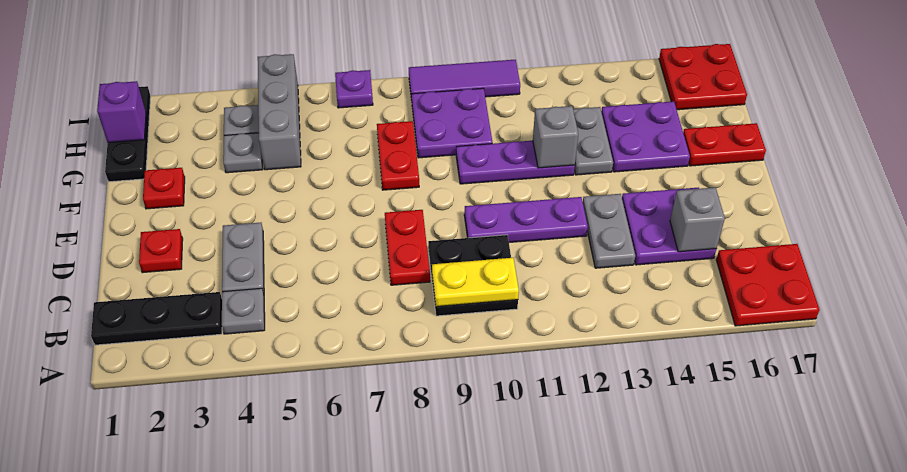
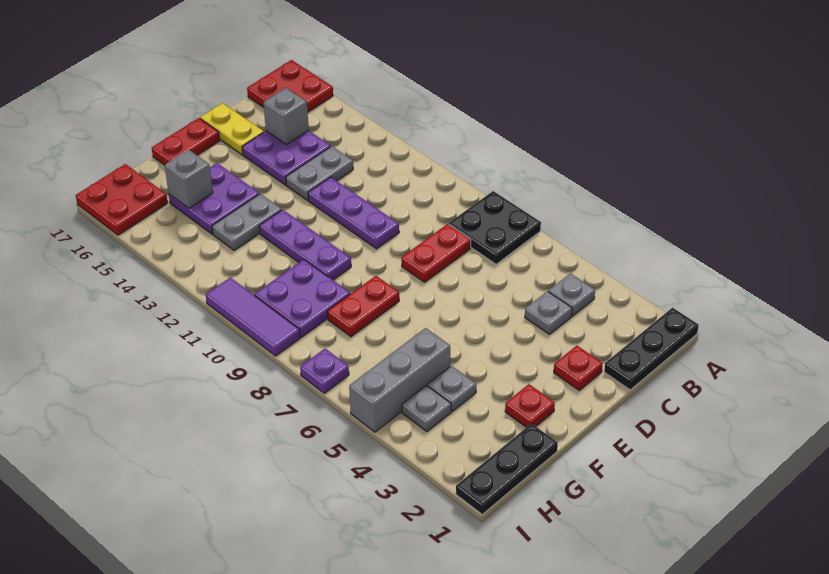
black 1x3 plate [91,292,222,345] -> black 1x3 plate turned to [604,308,699,390]
black 2x2 plate [428,235,518,316] -> black 2x2 plate moved to [449,191,541,264]
yellow 1x2 plate [432,258,519,307] -> yellow 1x2 plate moved to [200,103,264,155]
grey 1x2 plate [222,223,264,293] -> grey 1x1 plate [525,291,572,334]
grey 1x1 brick [533,106,578,168] -> grey 1x1 brick moved to [165,150,213,208]
red 1x2 plate [683,123,766,166] -> red 1x2 plate turned to [152,118,220,165]
purple 1x1 brick [97,81,146,143] -> none

